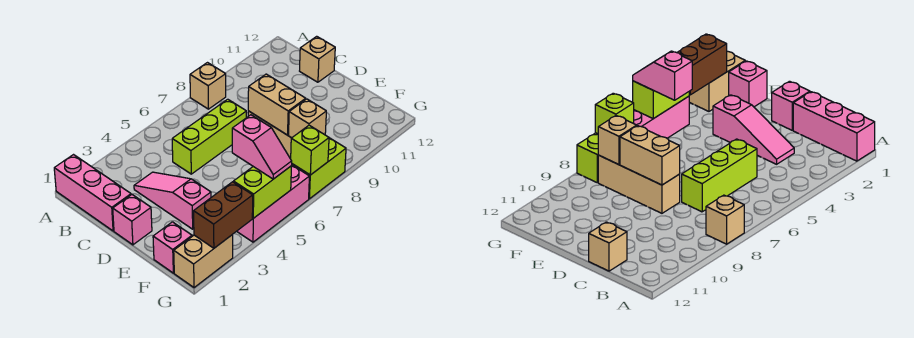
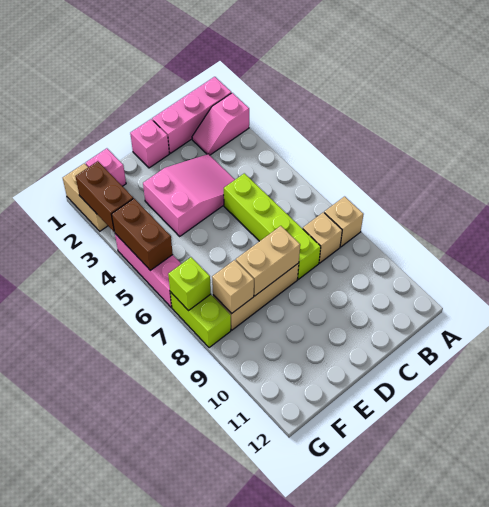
pink 1x3 slope [134,172,211,229] -> pink 2x3 slope [143,154,235,236]
lime 1x3 brick [172,99,246,174] -> lime 1x4 brick [224,173,321,279]
tan 1x1 brick [300,36,335,82] -> tan 1x1 brick moved to [303,212,342,263]
pink 1x2 slope [232,115,292,179] -> pink 1x2 slope moved to [192,93,249,155]
lime 1x2 brick [234,166,291,218] -> brown 1x2 brick [112,199,173,271]

